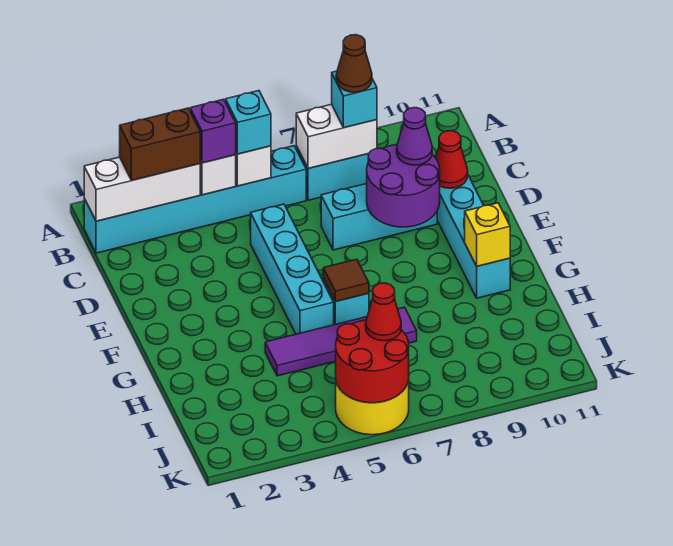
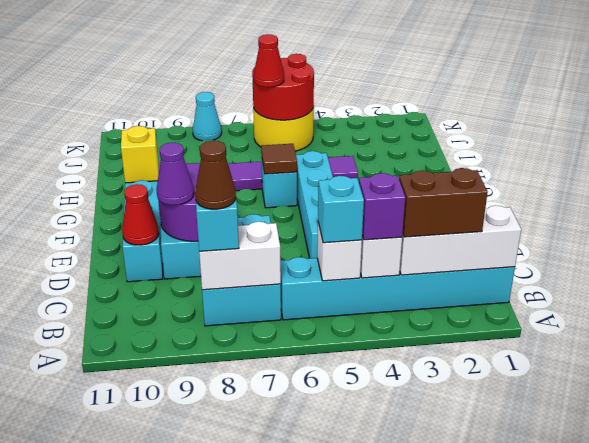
none -> cyan 1x1 cone [193,92,222,141]

